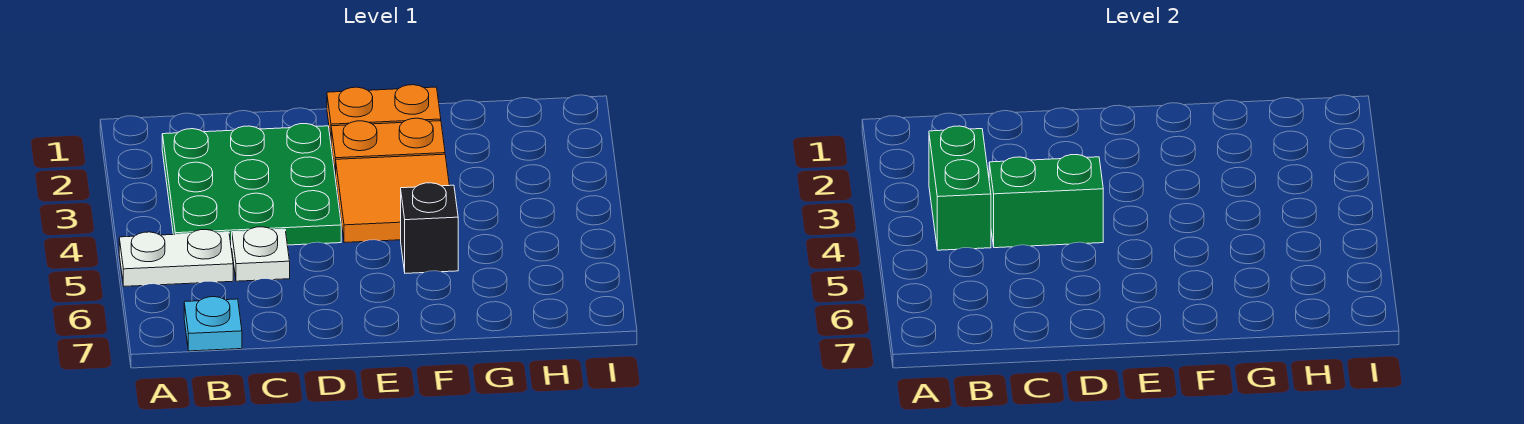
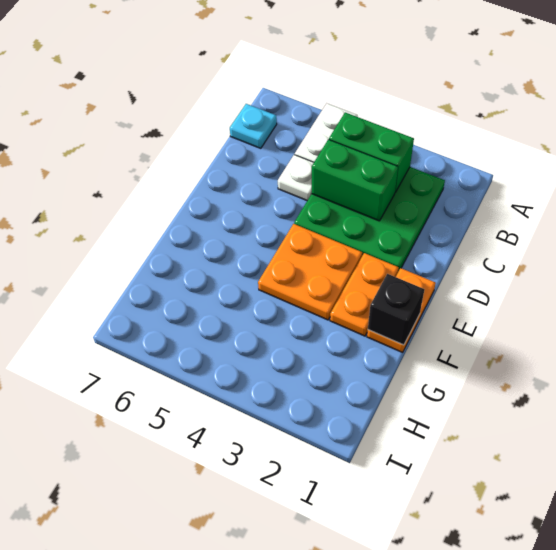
green 1x2 brick [989,155,1103,248] -> green 1x2 brick turned to [312,139,398,221]
orange 2x2 tile [336,154,449,243] -> orange 2x2 plate [258,224,362,320]
black 1x1 brick [401,183,458,273] -> black 1x1 brick moved to [368,274,424,345]

